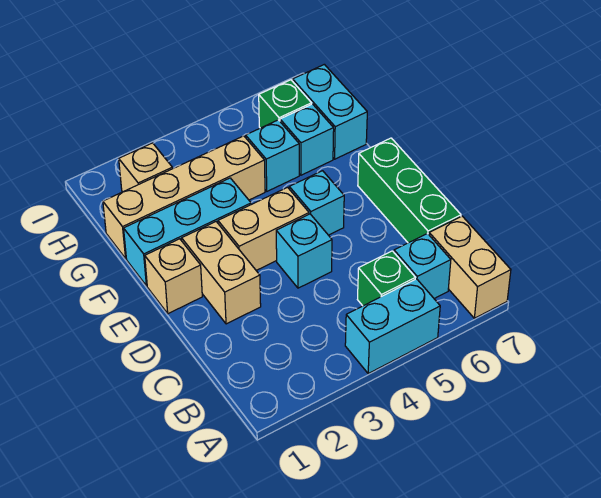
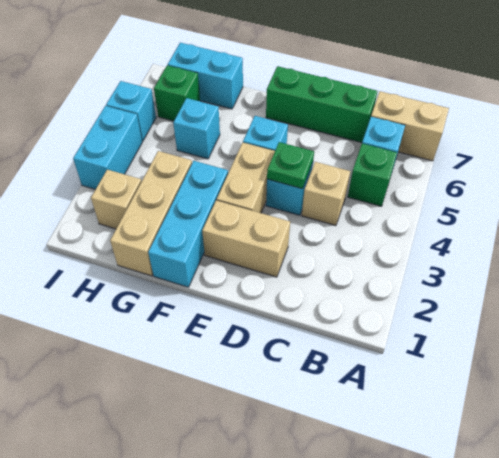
cyan 1x2 brick [345,279,440,373] -> cyan 1x2 brick moved to [73,106,142,189]
none -> green 1x1 plate [267,142,314,189]
tan 1x1 brick [145,239,202,314] -> tan 1x1 brick moved to [302,162,350,226]
tan 1x4 brick [103,136,265,258] -> tan 1x3 brick [110,151,192,276]
cyan 1x1 brick [280,104,334,175] -> cyan 1x1 brick moved to [106,81,156,141]

